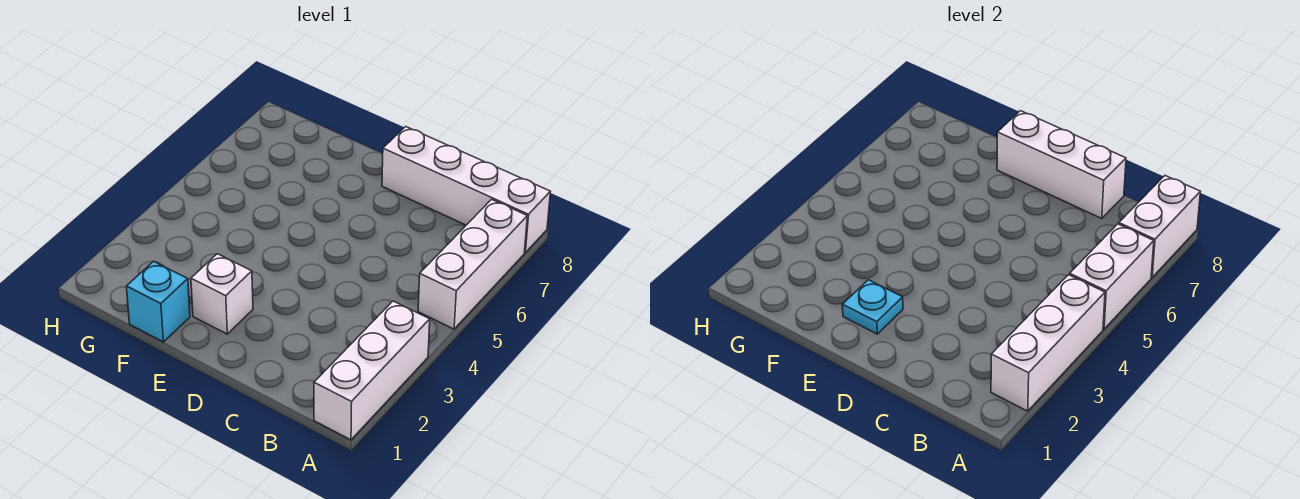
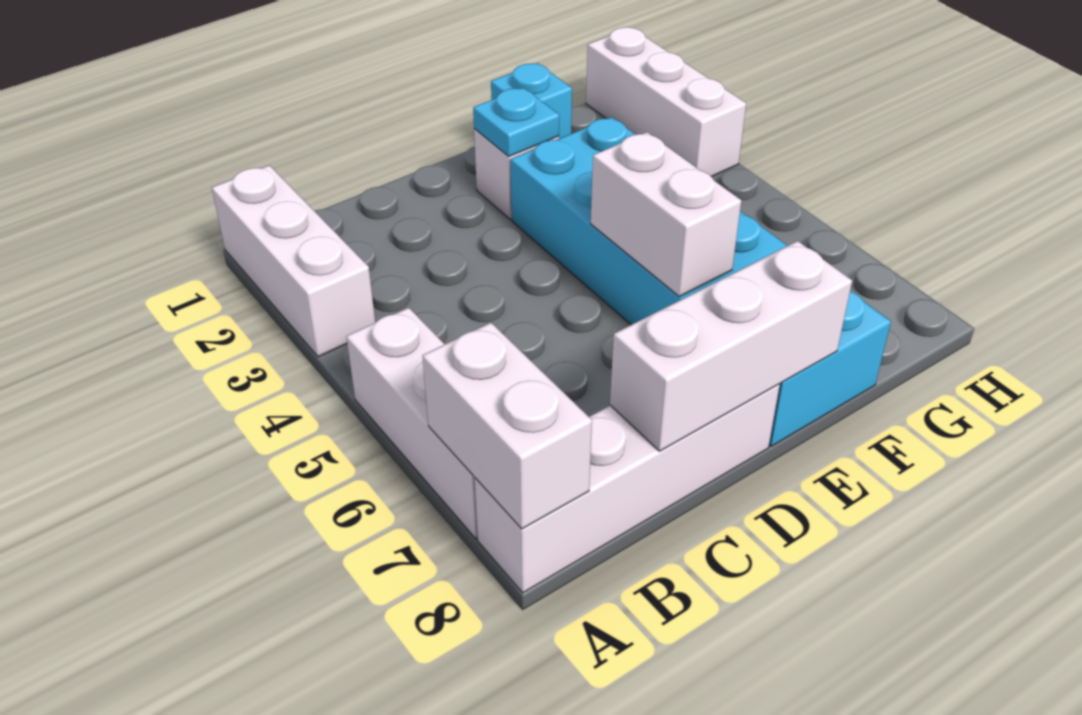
white 1x3 brick [991,275,1105,411] -> white 1x3 brick moved to [586,27,746,177]
white 1x2 brick [1070,224,1154,329] -> white 1x2 brick moved to [591,132,741,296]
none -> cyan 2x6 brick [511,117,891,446]

